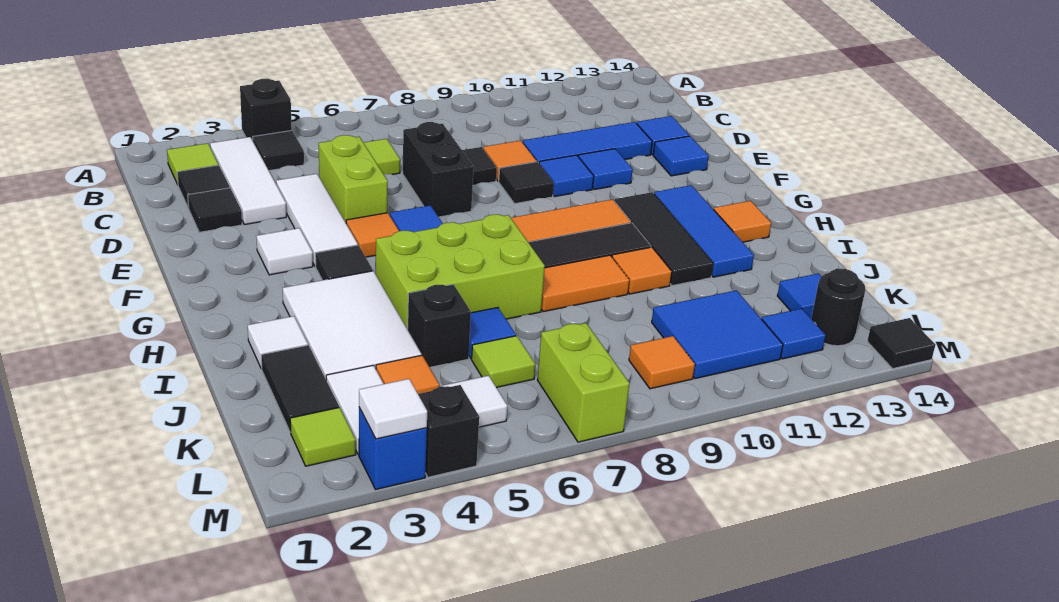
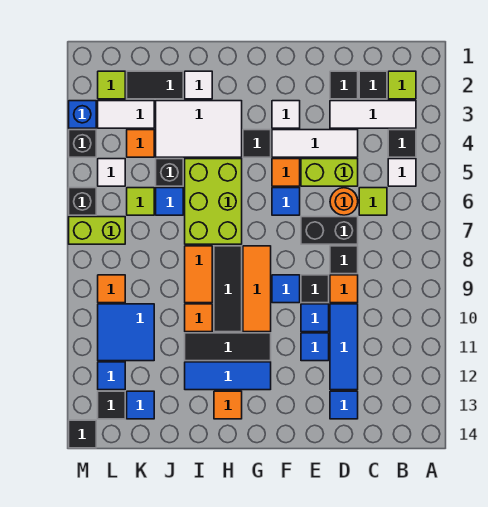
black 1x1 brick [240,79,292,140] -> black 1x1 brick moved to [69,188,96,215]
none -> orange 1x1 round brick [330,188,358,215]
blue 1x1 tile [653,136,709,176] -> blue 1x1 tile moved to [272,275,300,303]
black 1x1 round brick [811,269,866,346] -> black 1x1 tile [98,391,125,419]
white 1x1 tile [359,379,427,439] -> white 1x1 tile moved to [388,159,416,186]

